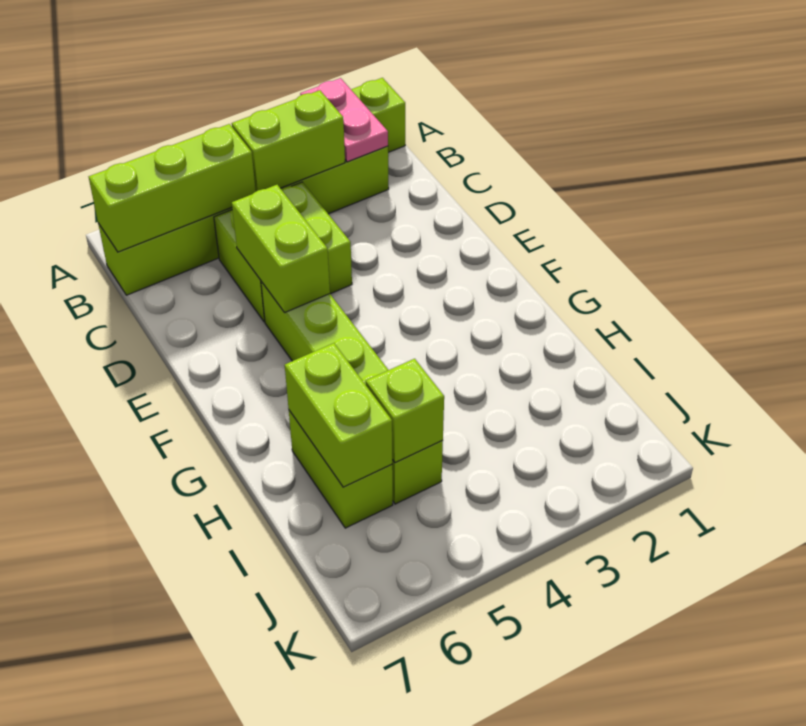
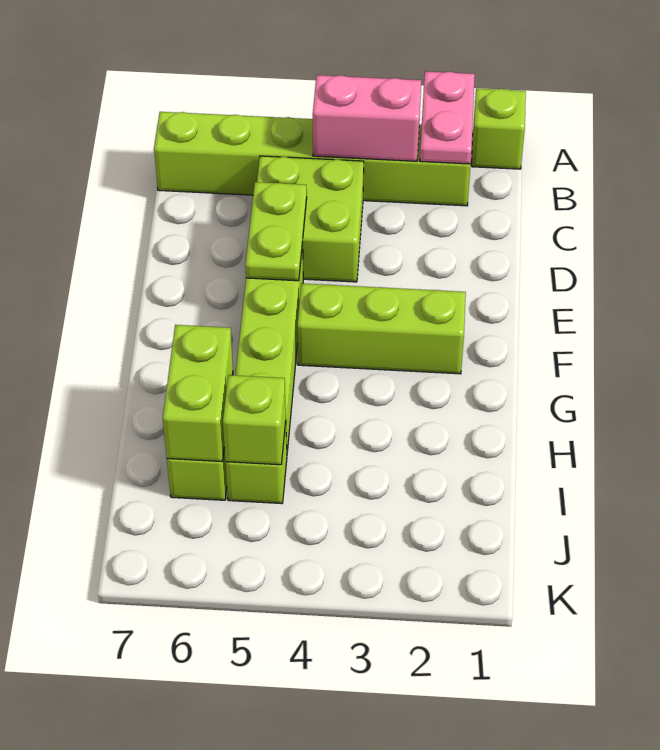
lime 1x2 brick [232,90,345,191] -> pink 1x2 brick [313,75,421,161]
lime 1x3 brick [89,124,256,252] -> lime 1x3 brick moved to [297,283,466,374]
lime 1x2 brick [232,185,330,313] -> lime 1x2 plate [245,182,307,281]

